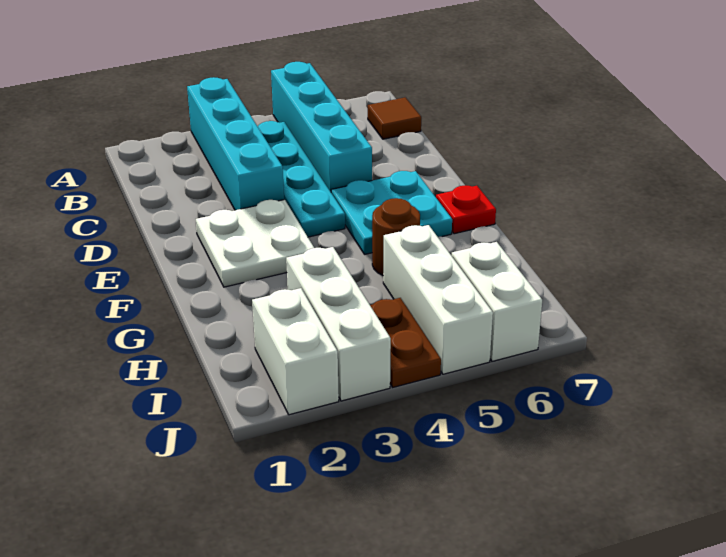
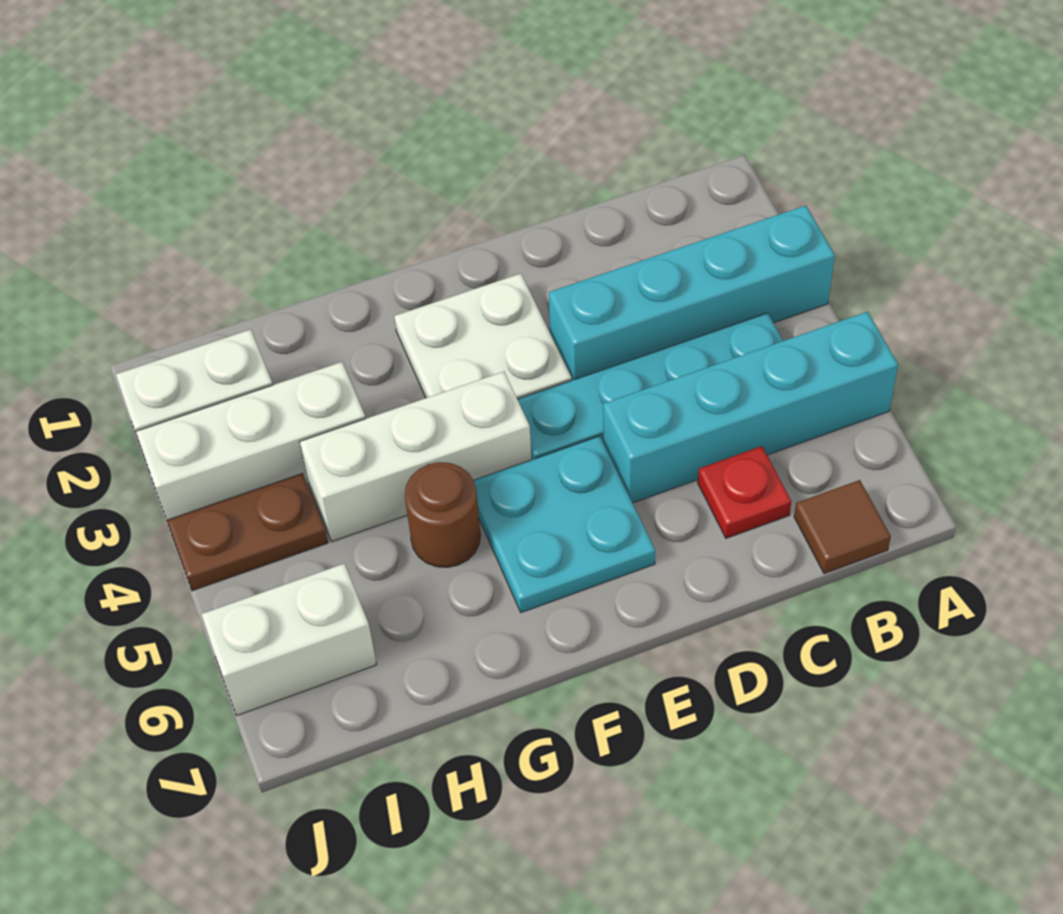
red 1x1 plate [436,185,496,234] -> red 1x1 plate moved to [698,446,791,538]
white 1x3 brick [383,225,493,374] -> white 1x3 brick moved to [300,372,532,542]

